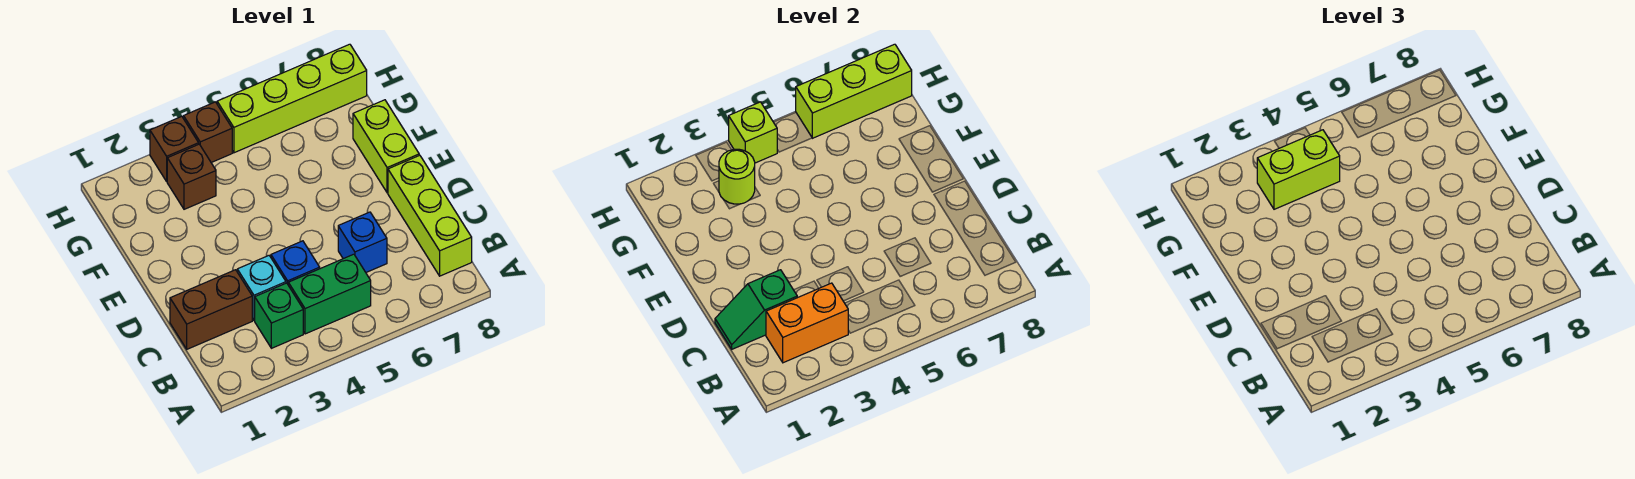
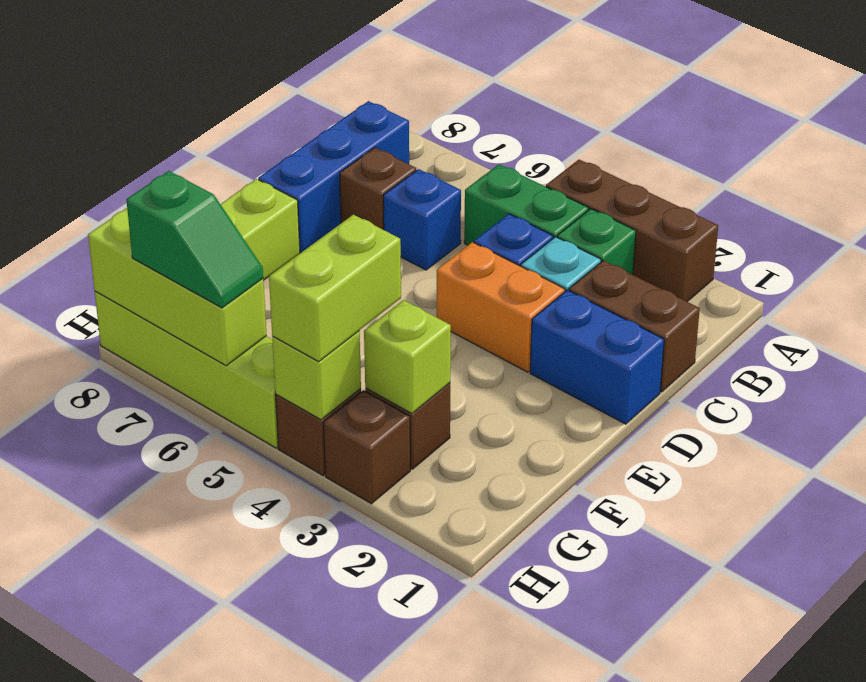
none -> brown 1x3 brick [546,160,718,302]
orange 1x2 brick [766,283,848,363] -> orange 1x2 brick moved to [437,242,565,372]
lime 1x3 brick [388,155,472,276] -> blue 1x3 brick [258,101,409,252]
green 1x2 slope [715,270,797,349] -> green 1x2 slope moved to [126,171,263,308]
none -> brown 1x1 brick [340,148,416,230]
none -> blue 1x2 brick [530,290,664,424]
lime 1x1 round brick [719,149,755,204] -> lime 1x1 brick [364,300,451,414]
lime 1x2 brick [1257,130,1340,209] -> lime 1x2 brick turned to [269,215,401,361]

